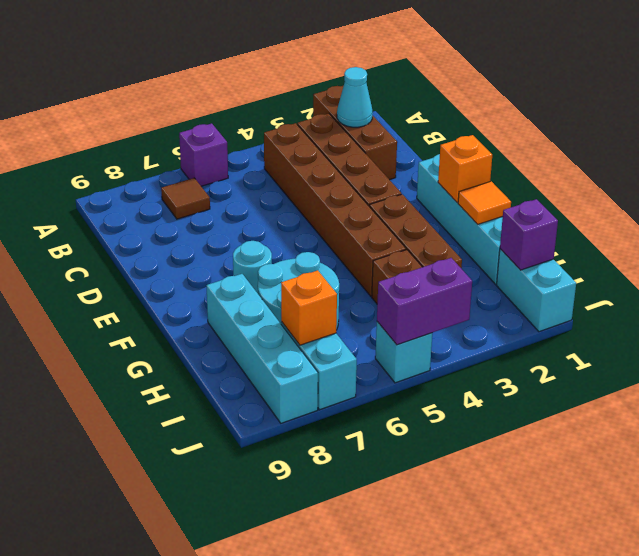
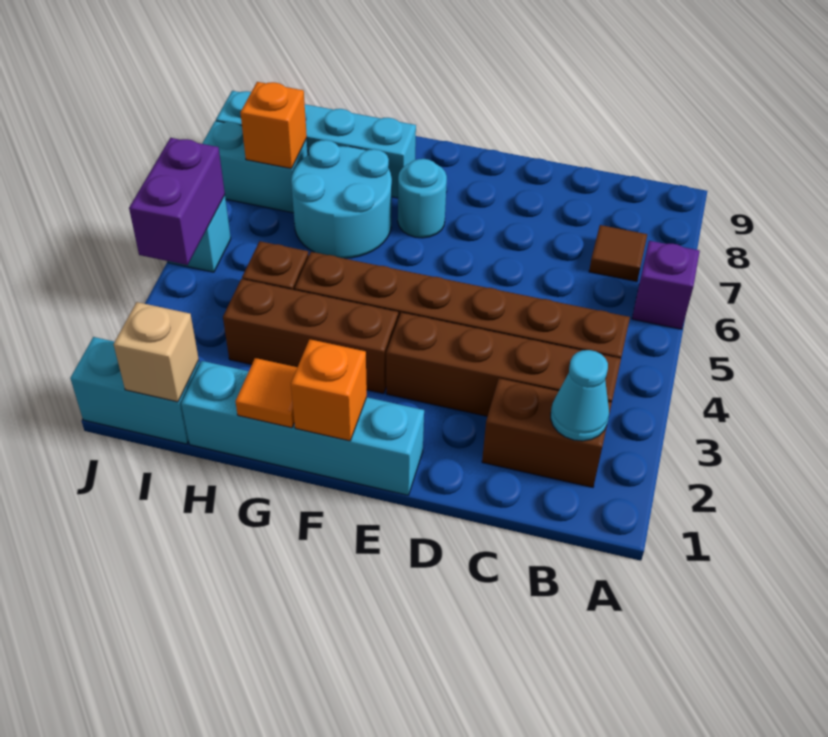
brown 1x3 brick [313,86,397,180] -> brown 1x2 brick [482,378,612,487]
purple 1x1 brick [500,199,558,270] -> tan 1x1 brick [114,302,199,402]

